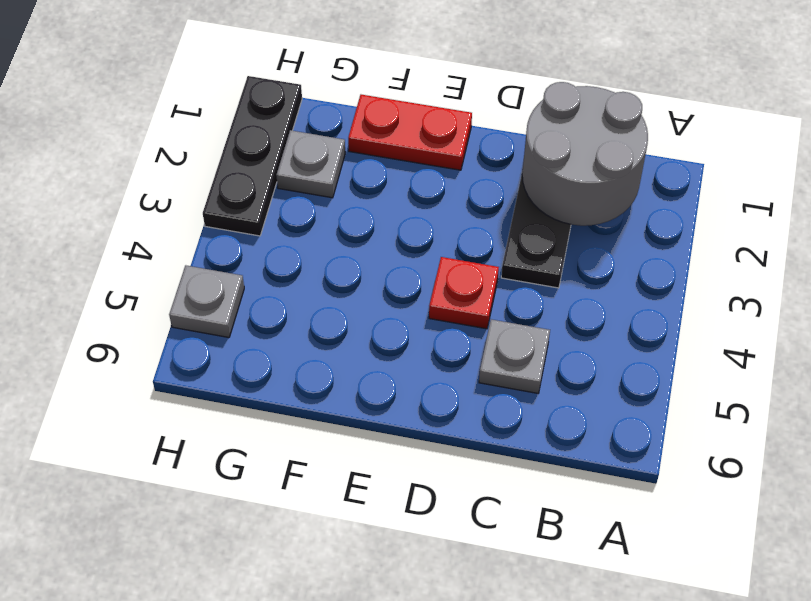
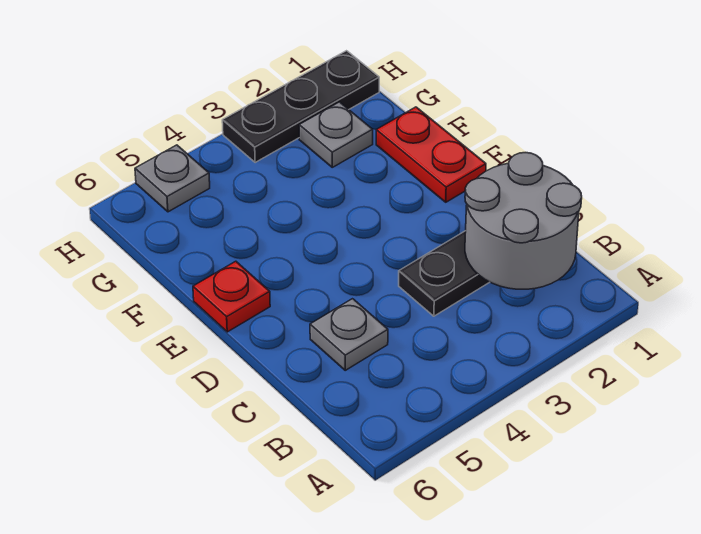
red 1x1 plate [429,257,499,329] -> red 1x1 plate moved to [193,261,270,332]

